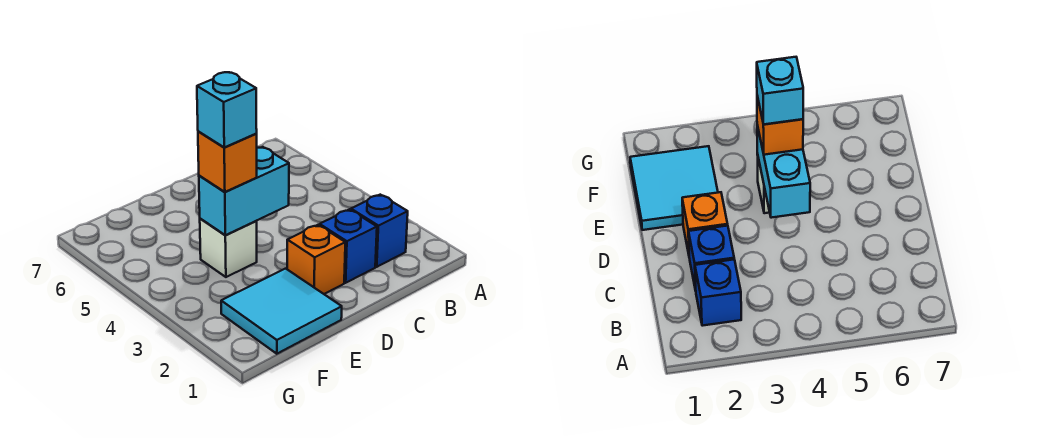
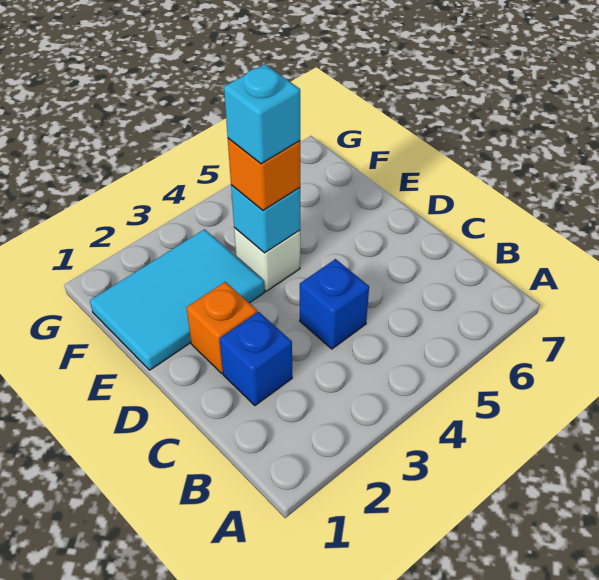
blue 1x1 brick [351,195,408,267] -> blue 1x1 brick moved to [300,259,369,349]
cyan 1x2 brick [199,147,289,235] -> cyan 1x1 brick [231,185,300,253]
cyan 2x2 tile [221,269,342,354] -> cyan 2x3 tile [90,229,264,370]

